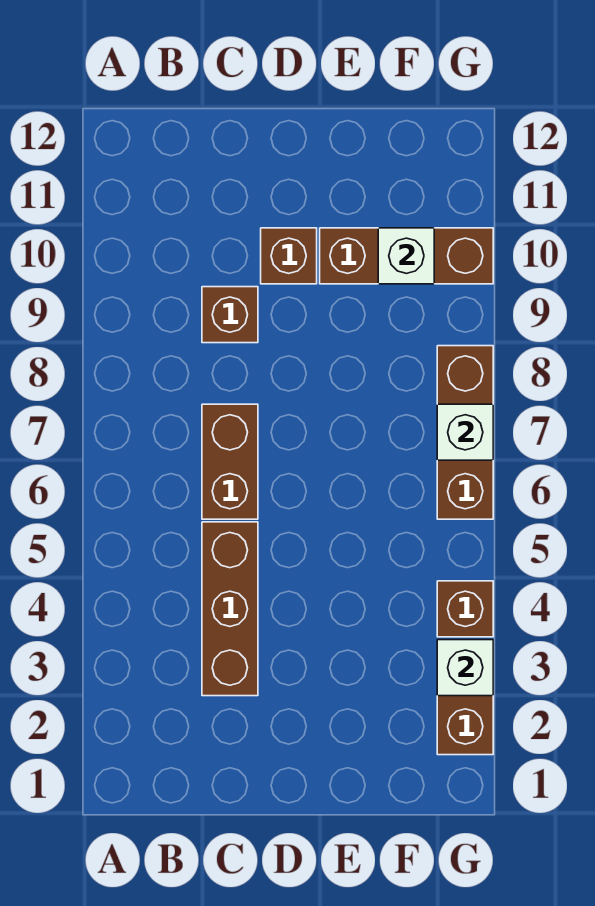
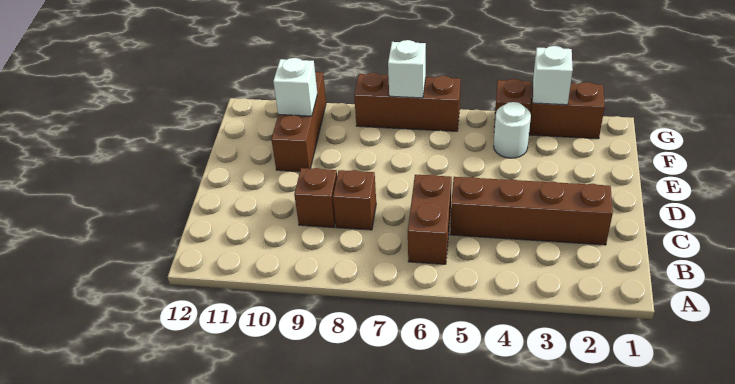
brown 1x3 brick [202,522,258,696] -> brown 1x4 brick [450,177,613,245]
brown 1x2 brick [202,404,258,519] -> brown 1x2 brick turned to [408,175,452,264]
brown 1x1 brick [261,228,317,284] -> brown 1x1 brick moved to [333,170,376,230]
none -> white 1x1 round brick [494,102,531,158]

